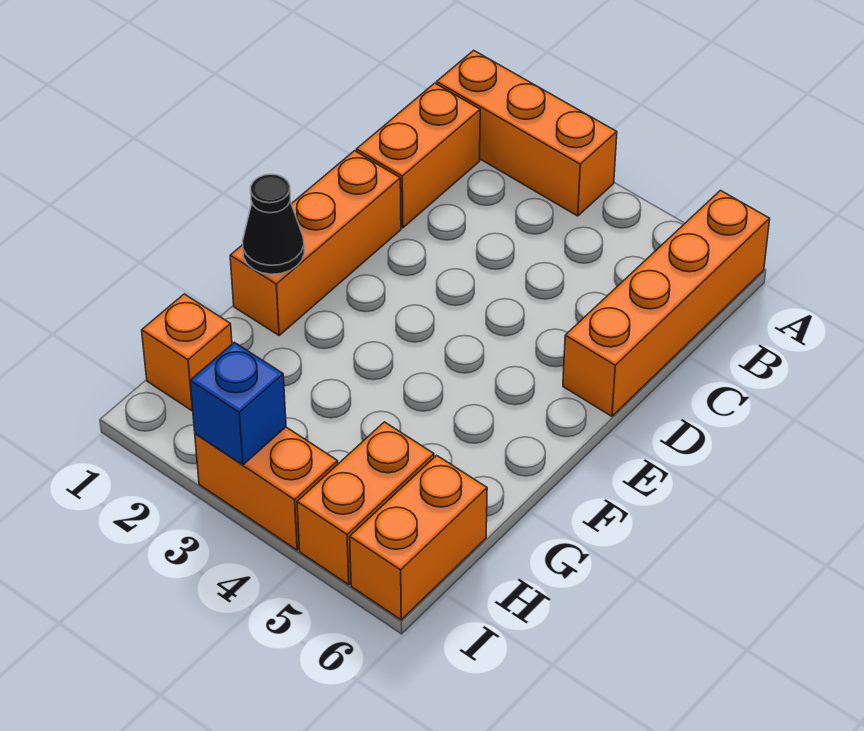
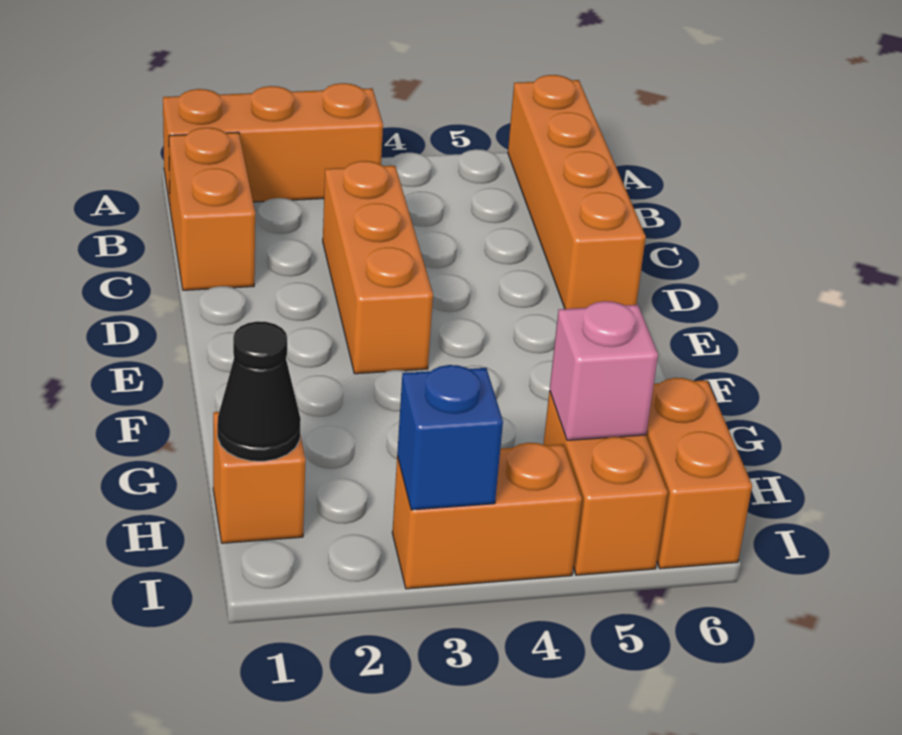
orange 1x3 brick [230,151,401,335] -> orange 1x3 brick moved to [323,161,433,374]
black 1x1 cone [242,174,304,274] -> black 1x1 cone moved to [217,321,301,461]
none -> pink 1x1 brick [550,301,658,440]

